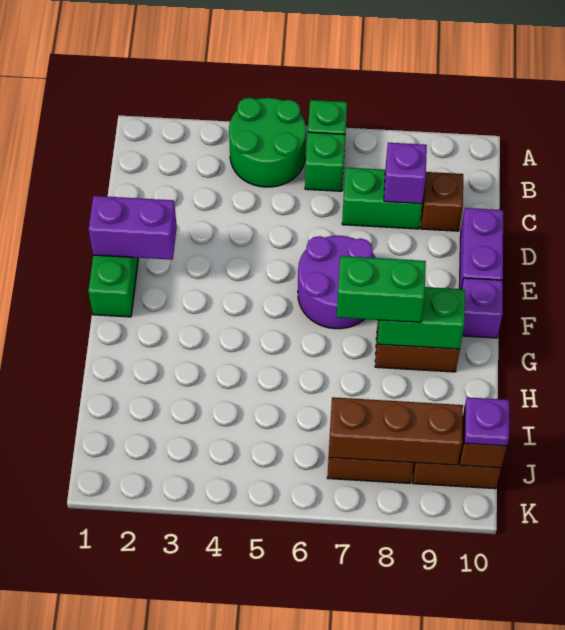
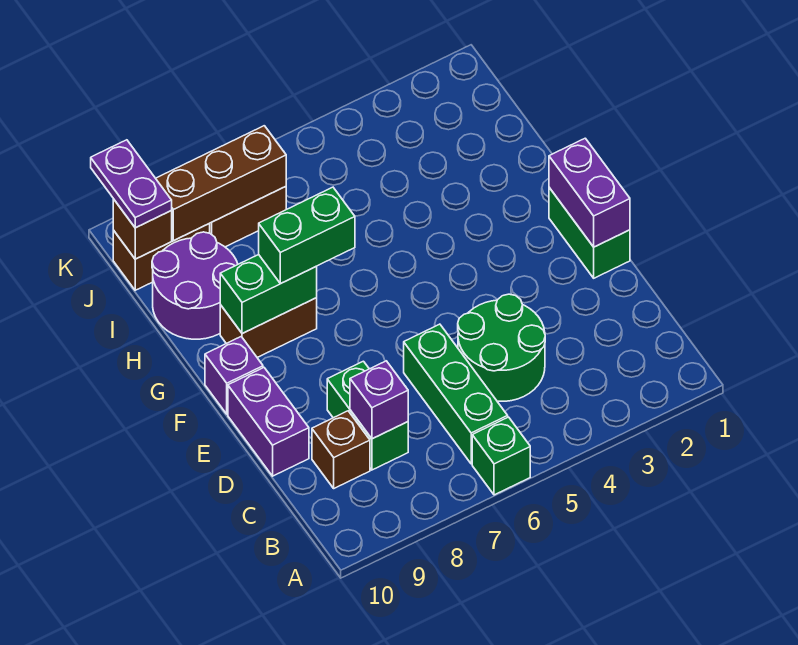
green 2x2 round brick [229,98,306,187] -> green 2x2 round brick moved to [458,294,545,401]
green 1x1 brick [305,132,345,191] -> green 1x3 brick [404,324,508,464]
green 1x2 brick [342,168,422,229] -> green 1x2 brick turned to [327,361,408,470]
purple 1x2 brick [89,196,177,260] -> purple 1x2 brick turned to [549,138,630,247]
purple 2x2 round brick [298,236,376,329] -> purple 2x2 round brick moved to [152,232,238,339]
purple 1x1 plate [464,397,509,446] -> purple 1x2 plate [91,140,172,228]

